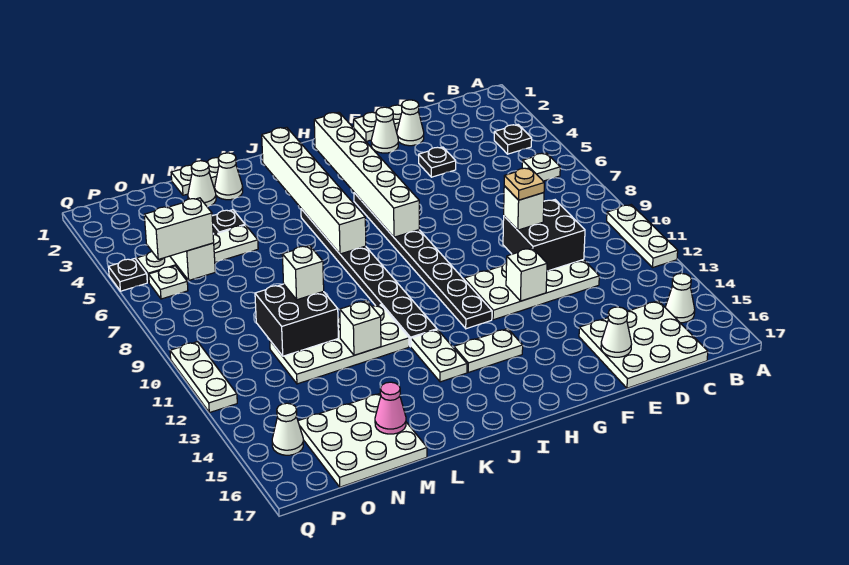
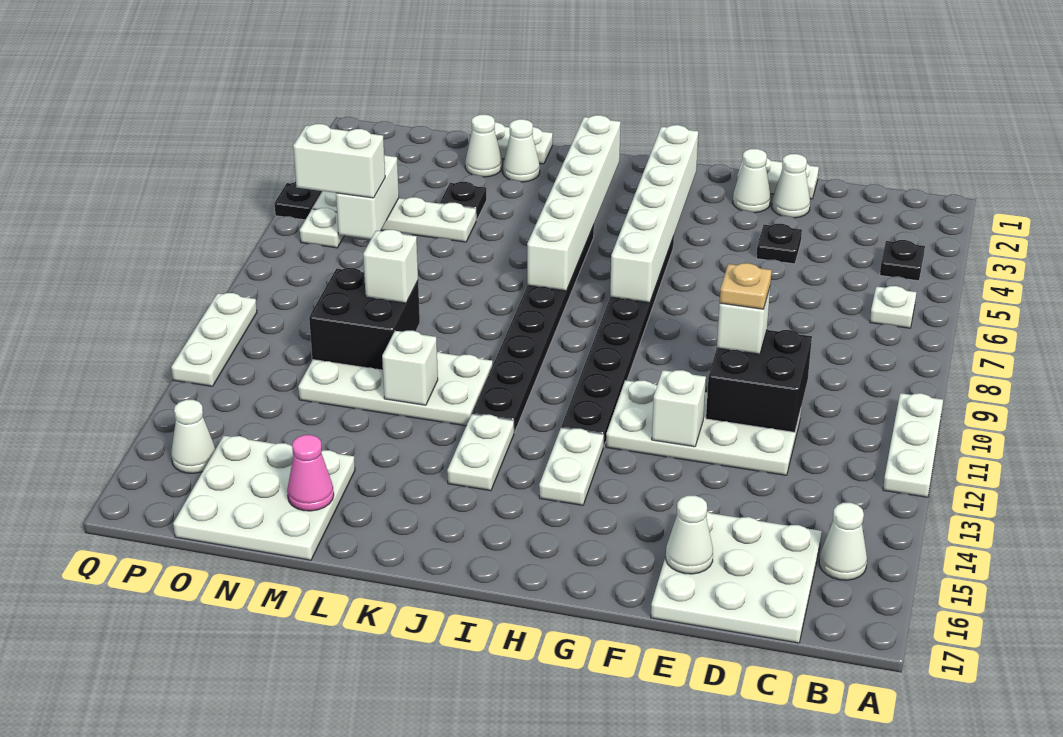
white 1x2 plate [454,329,523,372] -> white 1x2 plate turned to [539,428,604,505]

